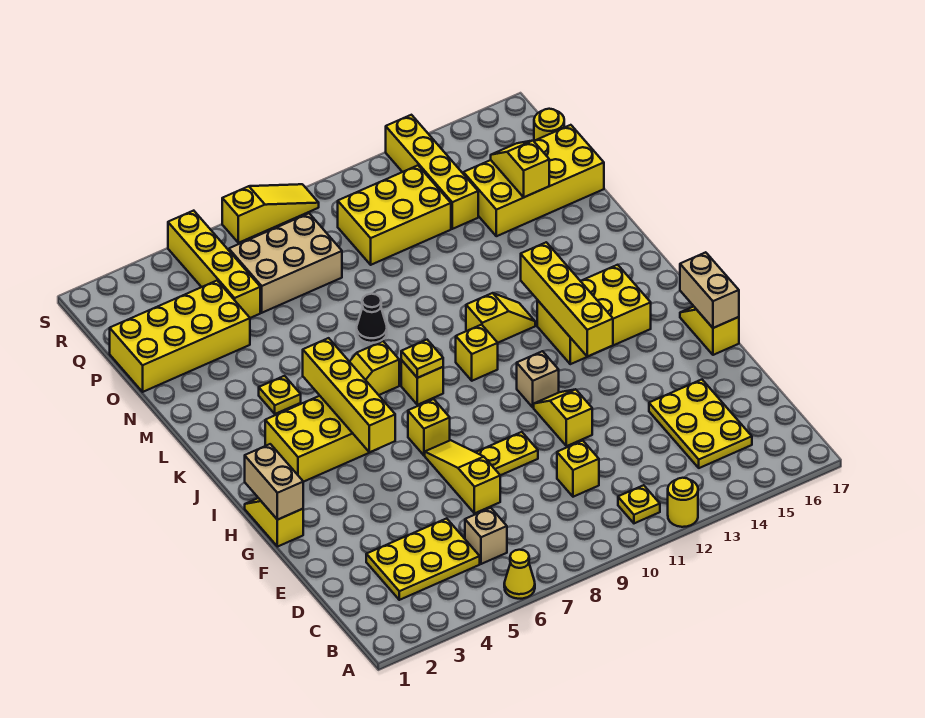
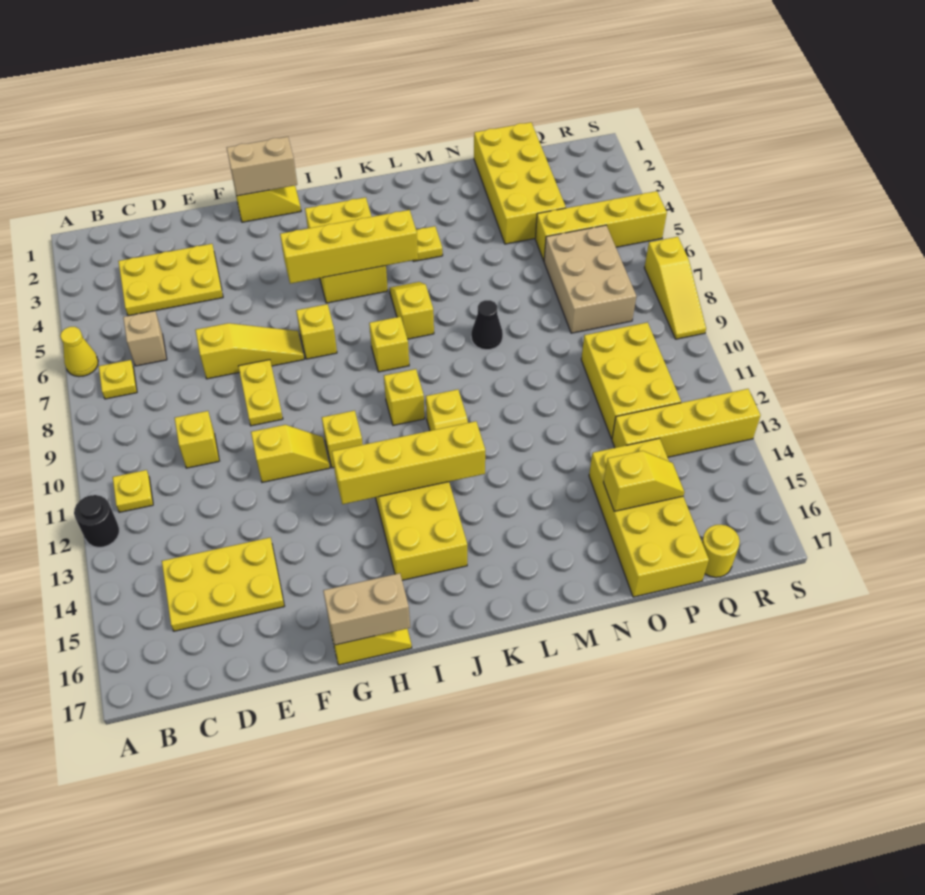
yellow 1x1 round brick [668,478,698,527] -> black 1x1 round brick [74,495,119,547]
yellow 2x3 plate [366,518,480,600] -> yellow 2x3 plate turned to [118,244,223,316]
tan 1x1 brick [517,351,559,407] -> yellow 1x1 brick [322,411,363,468]
yellow 1x1 plate [401,340,443,378] -> yellow 1x1 plate moved to [99,360,137,399]

